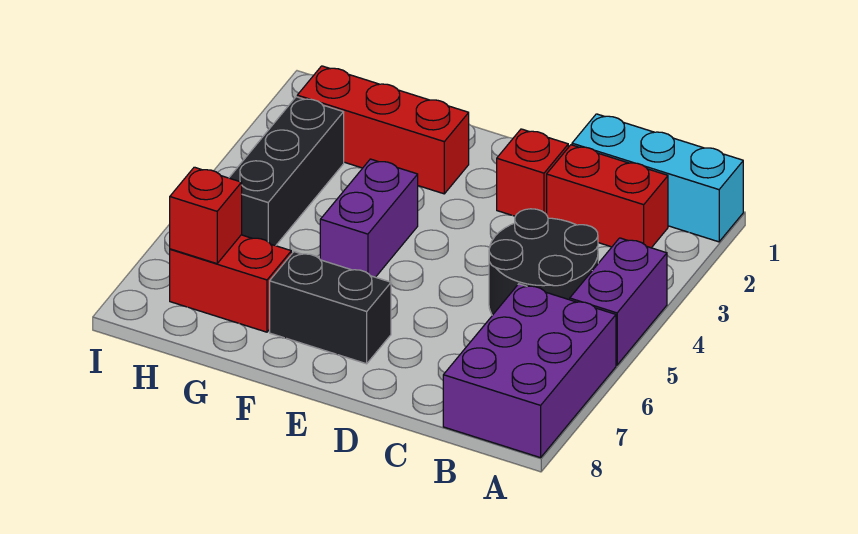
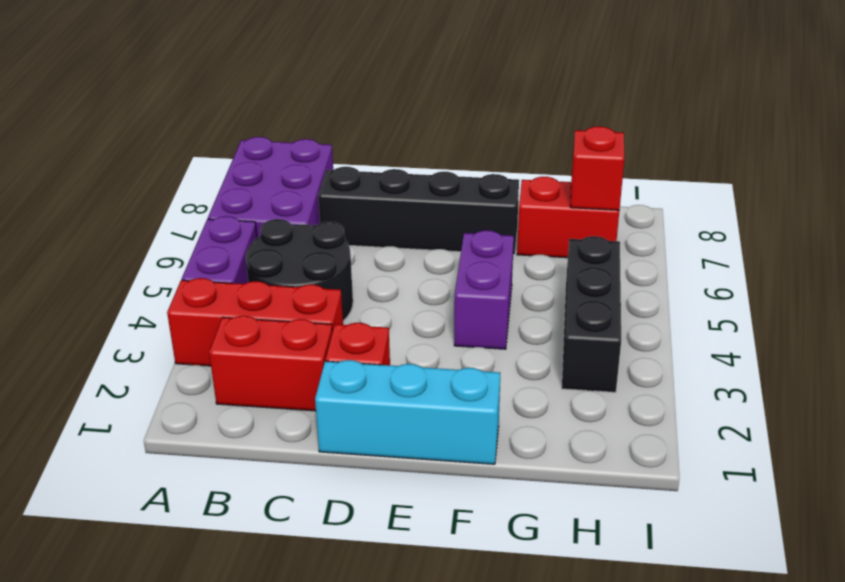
cyan 1x3 brick [572,114,743,242] -> cyan 1x3 brick moved to [315,360,500,464]
black 1x2 brick [270,252,391,364] -> black 1x4 brick [318,167,519,255]
red 1x3 brick [297,66,469,194] -> red 1x3 brick moved to [167,278,343,366]

